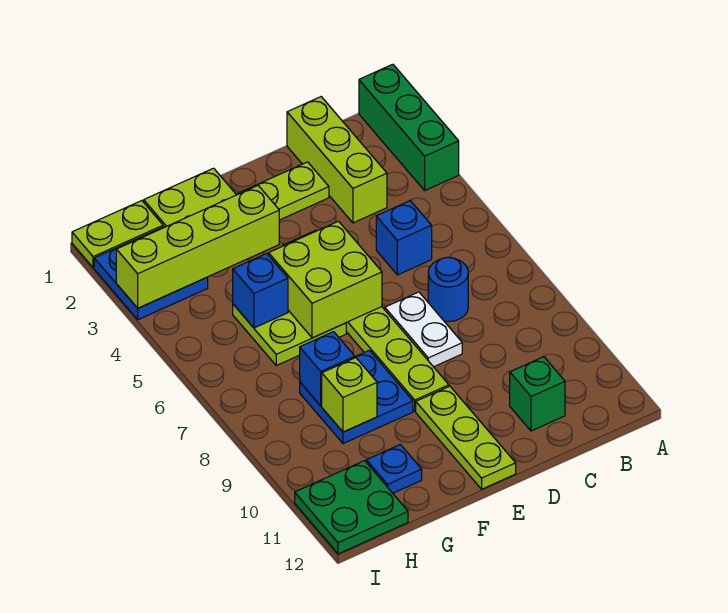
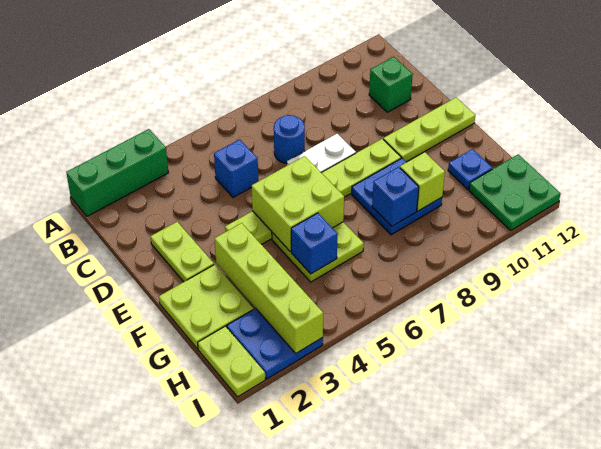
lime 1x3 brick [287,97,387,223] -> none

